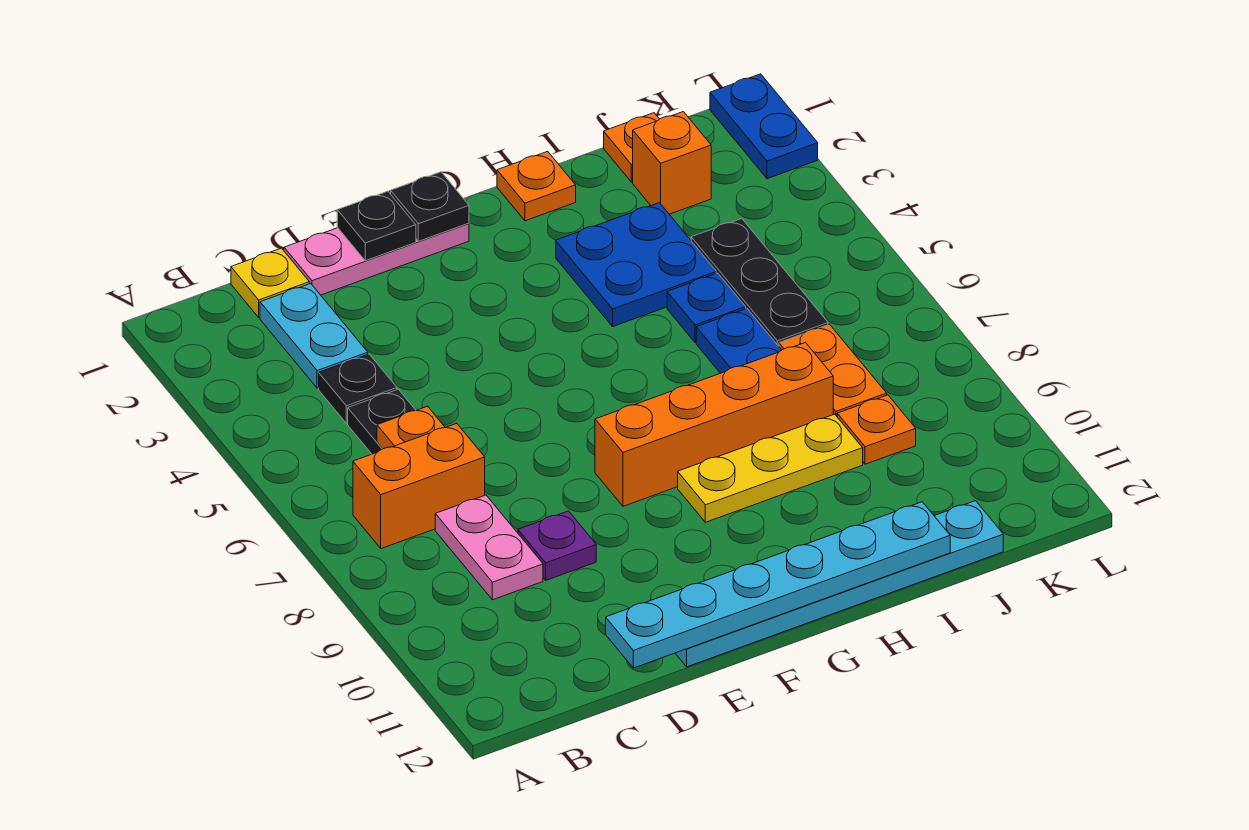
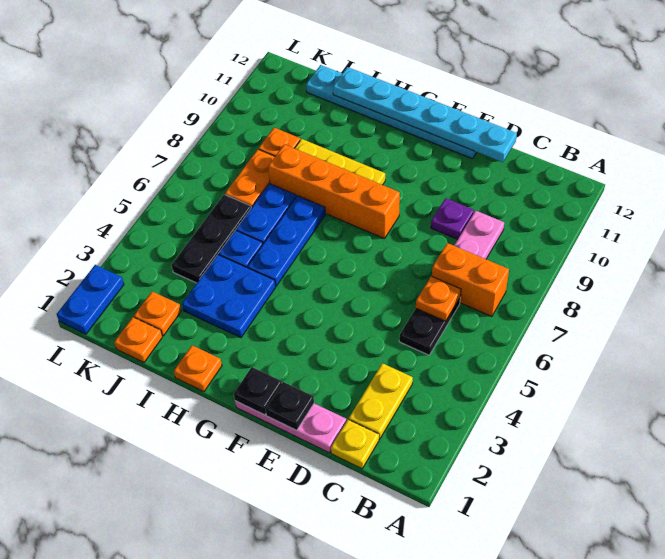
cyan 1x2 plate [260,283,368,388] -> yellow 1x2 plate [349,363,413,439]
black 1x1 plate [319,354,397,423] -> none
none -> blue 1x3 plate [248,196,325,286]
orange 1x1 brick [633,112,711,214] -> orange 1x1 plate [134,291,181,336]

